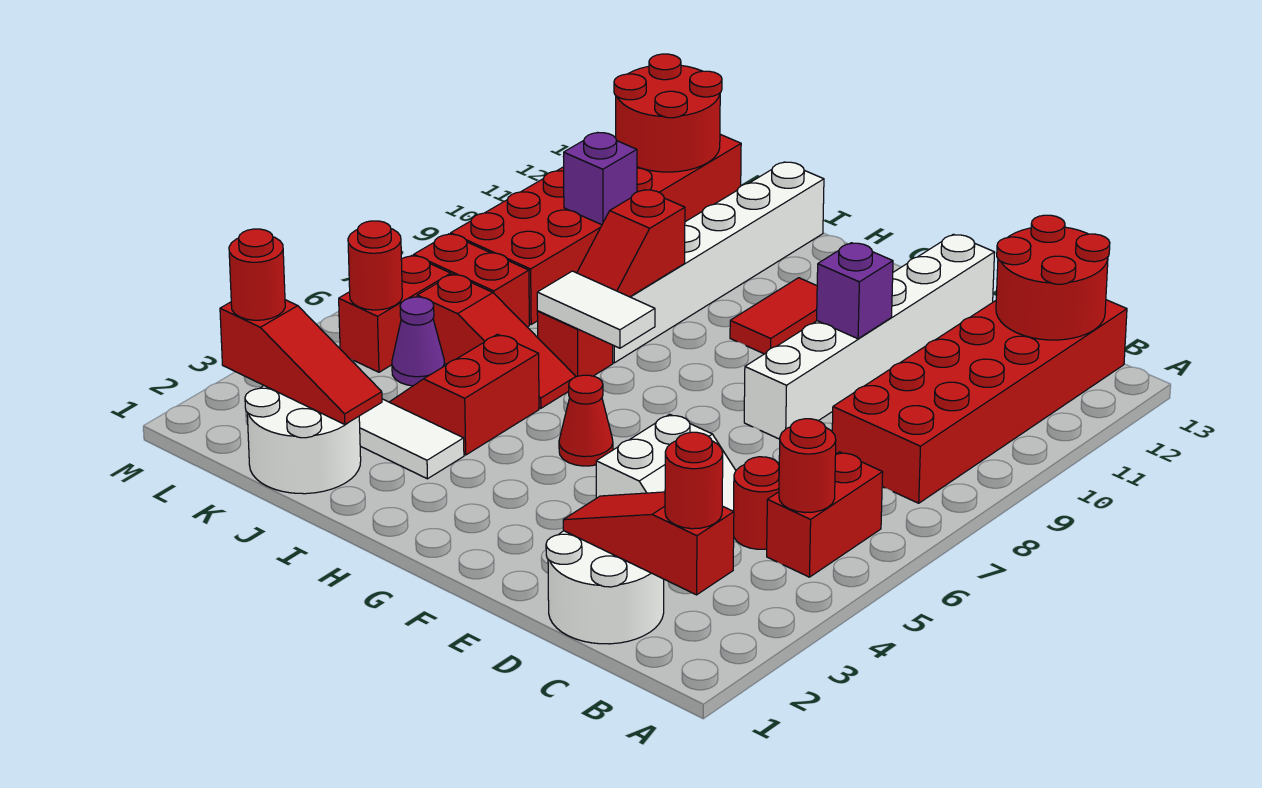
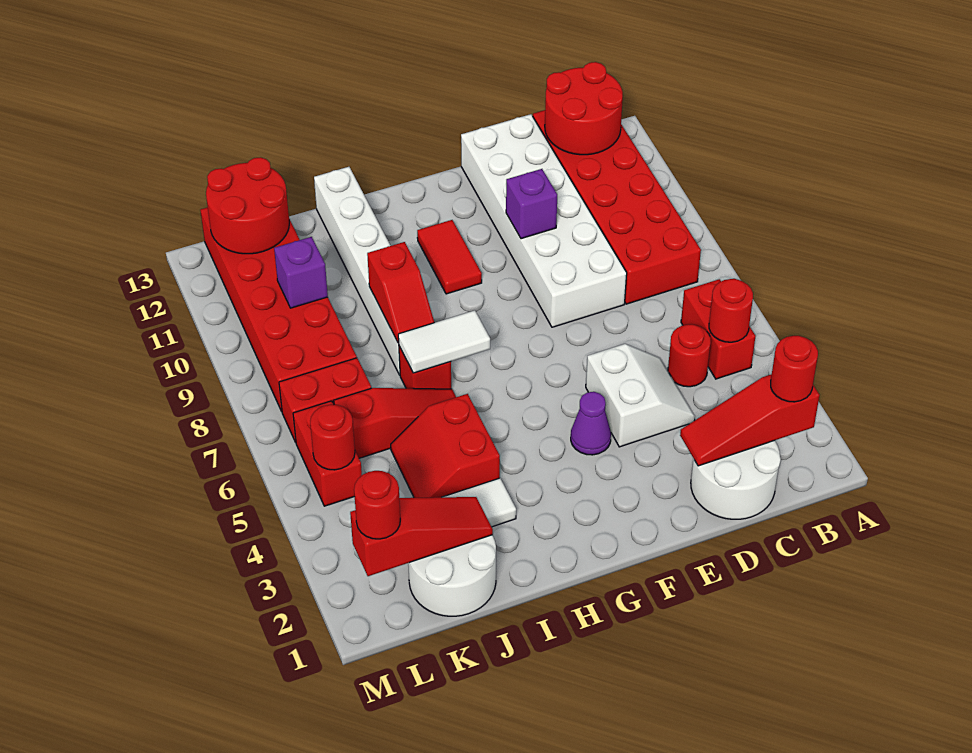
white 1x6 brick [744,234,995,439] -> white 2x6 brick [461,114,627,327]
red 1x1 cone [559,375,613,466] -> none
purple 1x1 cone [392,297,445,386] -> purple 1x1 cone moved to [571,392,611,455]

